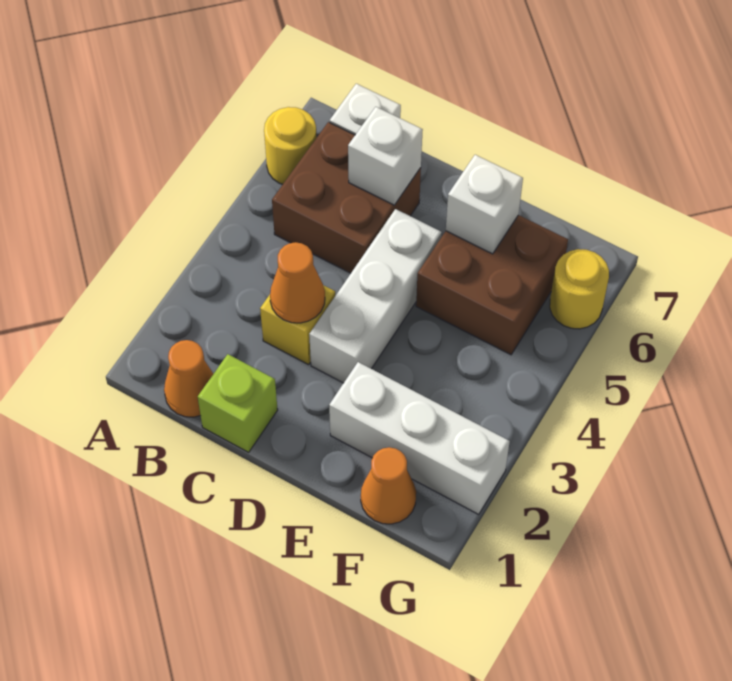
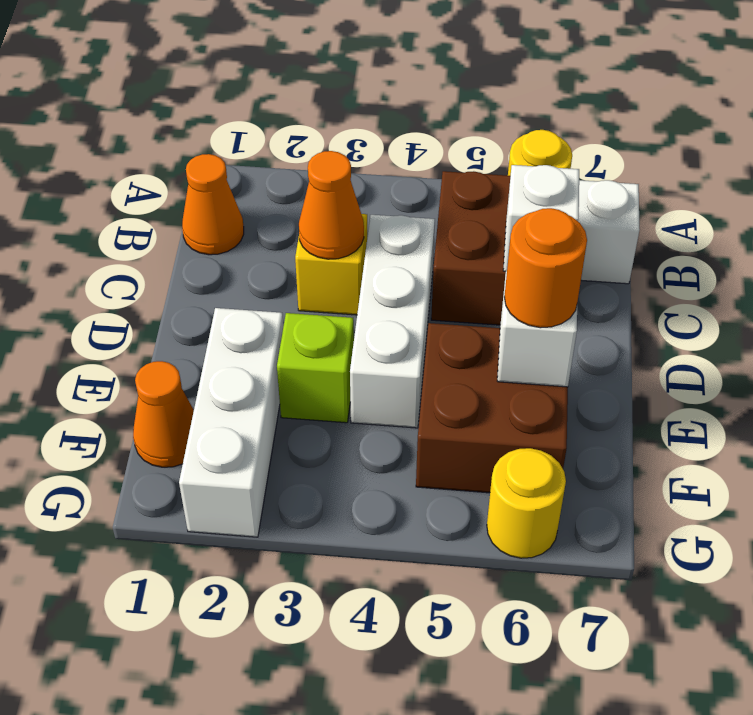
lime 1x1 brick [198,354,278,452] -> lime 1x1 brick moved to [277,313,354,423]
white 1x3 brick [309,209,442,383] -> white 1x3 brick turned to [350,215,435,428]
none -> orange 1x1 round brick [504,208,587,328]

